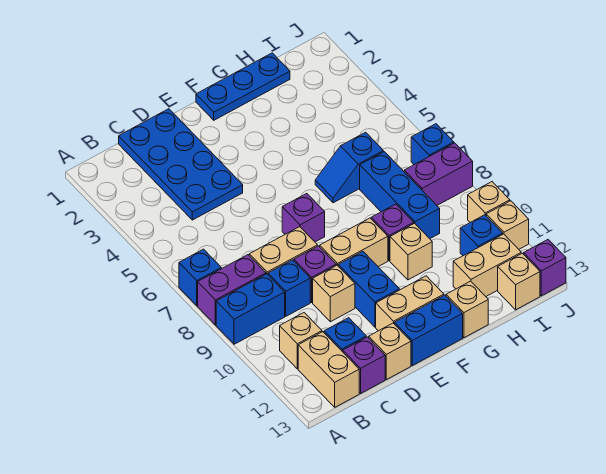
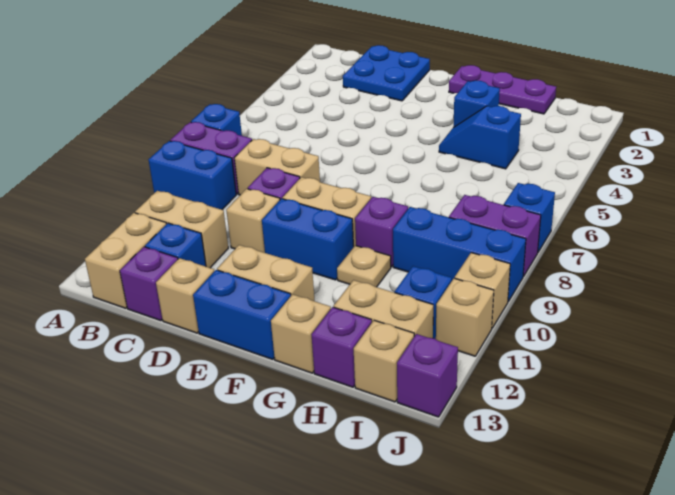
tan 1x1 brick [280,313,322,369] -> tan 1x2 brick [135,191,228,268]
blue 2x4 plate [119,109,243,220] -> blue 2x2 plate [343,45,430,101]
blue 1x1 brick [268,260,310,316] -> blue 1x1 brick moved to [454,81,500,127]
purple 1x1 brick [282,194,325,242] -> purple 1x1 brick moved to [312,307,372,387]
blue 1x2 brick [338,251,399,327] -> blue 1x2 brick turned to [262,199,353,280]
blue 1x3 plate [196,53,290,120] -> purple 1x3 plate [449,65,556,114]
blue 1x2 slope [315,132,383,203] -> blue 1x2 slope moved to [439,106,521,169]
tan 1x1 brick [390,223,432,280] -> tan 1x1 plate [337,246,391,287]
blue 1x3 brick [360,152,440,239] -> blue 1x3 brick turned to [393,207,526,301]

